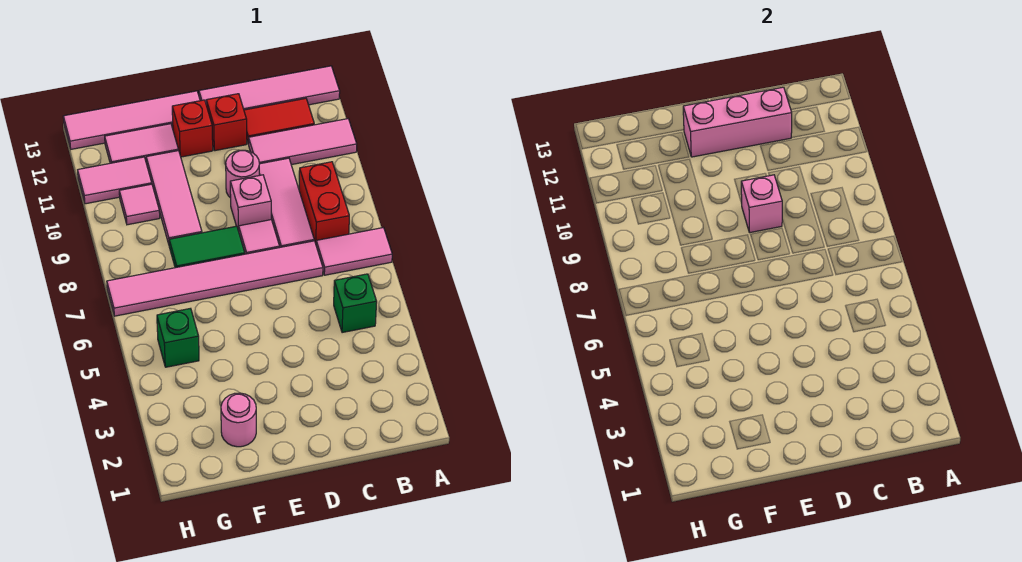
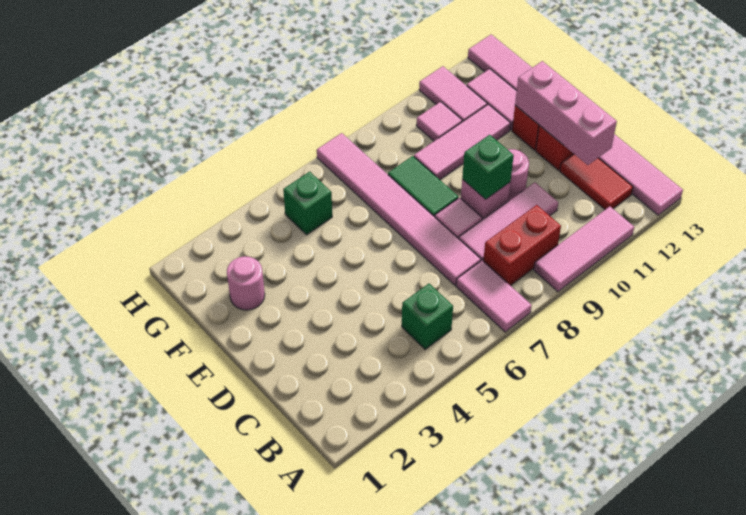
pink 1x3 tile [249,119,357,165] -> pink 1x3 tile turned to [534,206,634,292]
pink 1x1 brick [741,175,782,233] -> green 1x1 brick [462,135,514,199]

